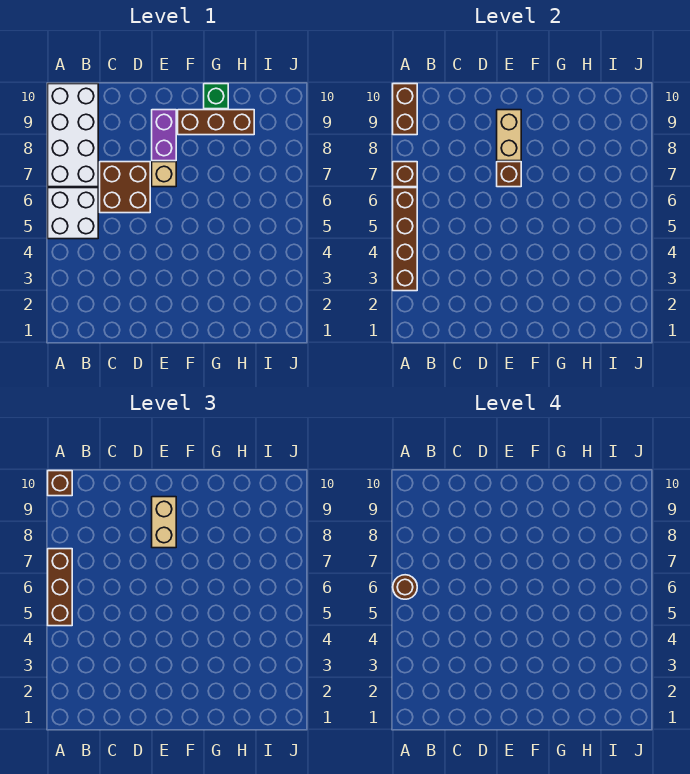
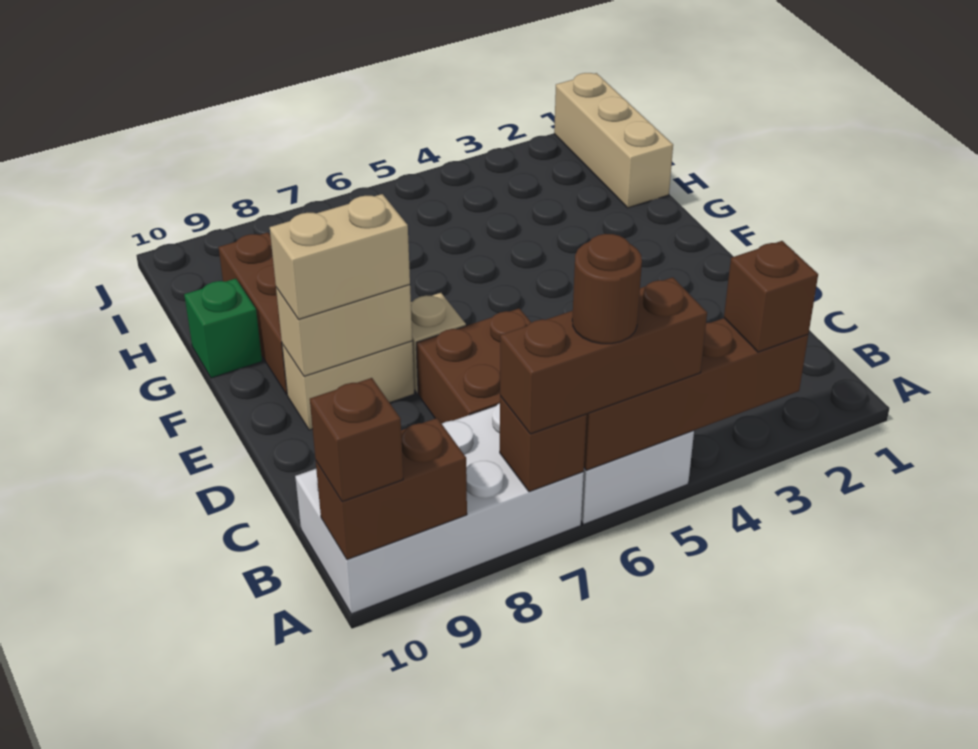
brown 1x1 brick [497,162,521,187] -> brown 1x1 brick moved to [724,241,818,352]
purple 1x2 brick [152,110,176,161] -> tan 1x2 brick [282,341,414,430]
none -> tan 1x3 brick [554,73,673,208]

